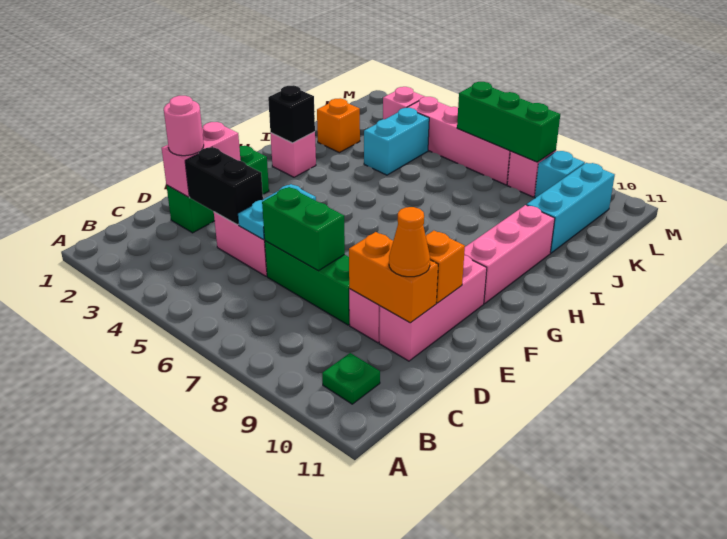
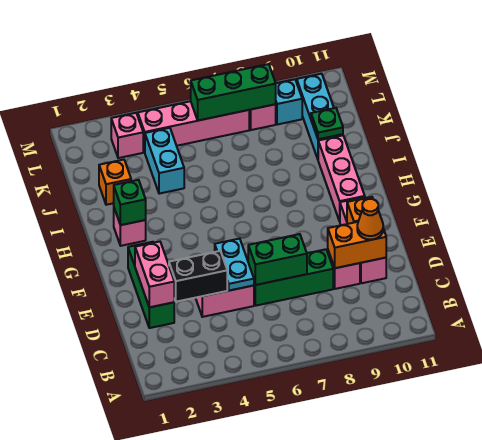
green 1x1 plate [322,353,380,404] -> green 1x1 plate moved to [311,108,343,139]
pink 1x1 round brick [164,96,204,156] -> none
black 1x1 brick [268,85,315,143] -> green 1x1 brick [114,180,146,225]

